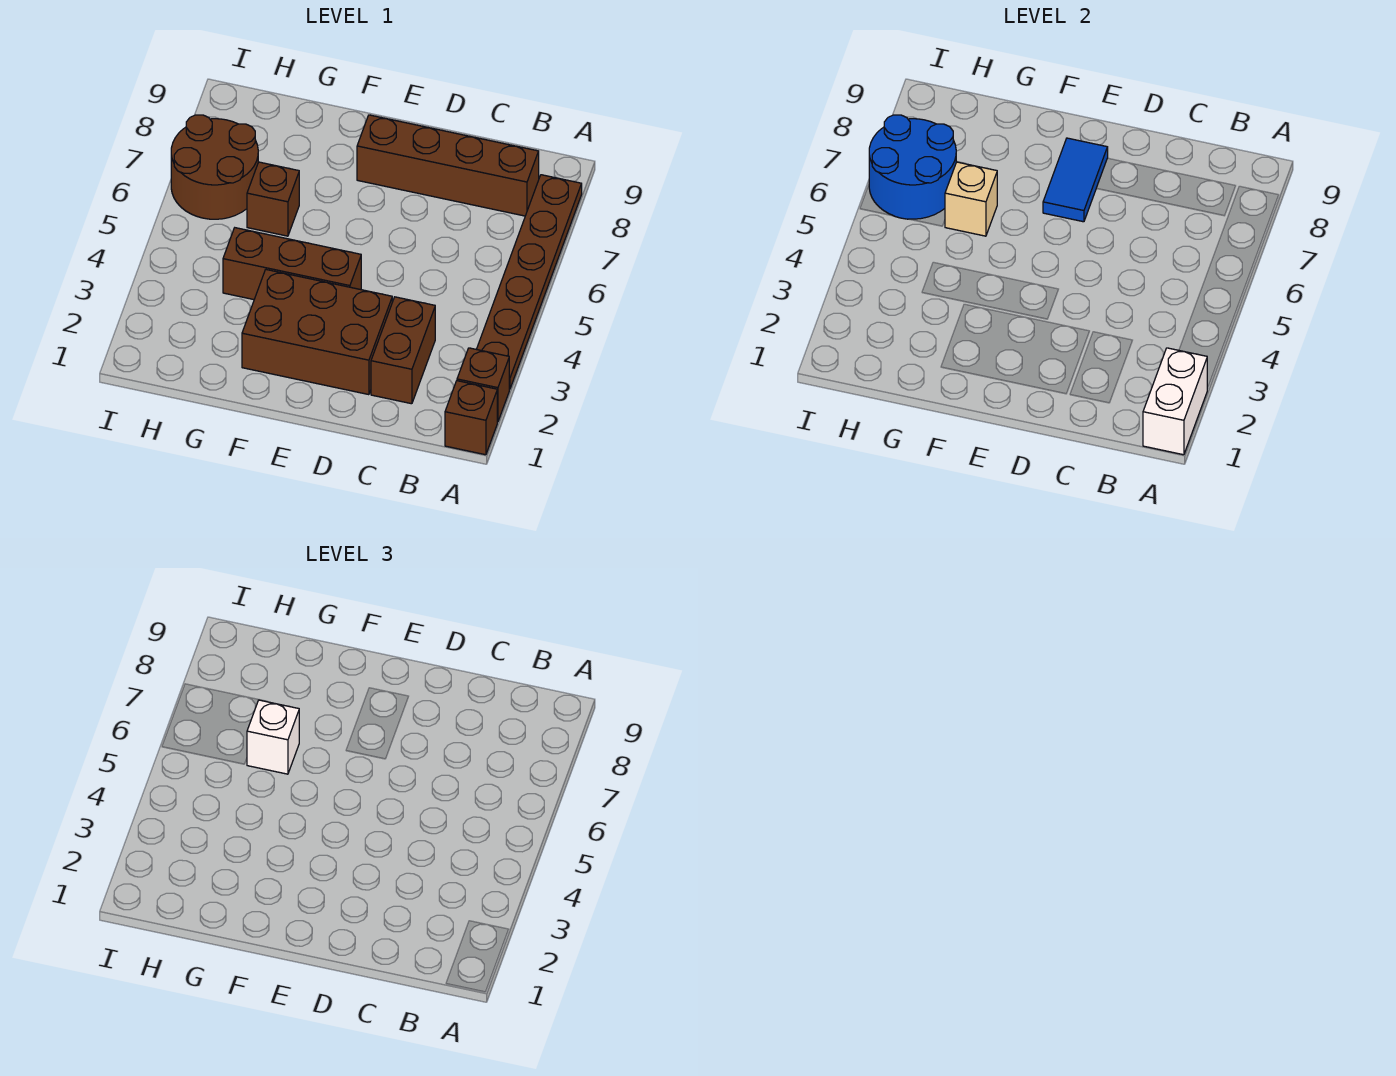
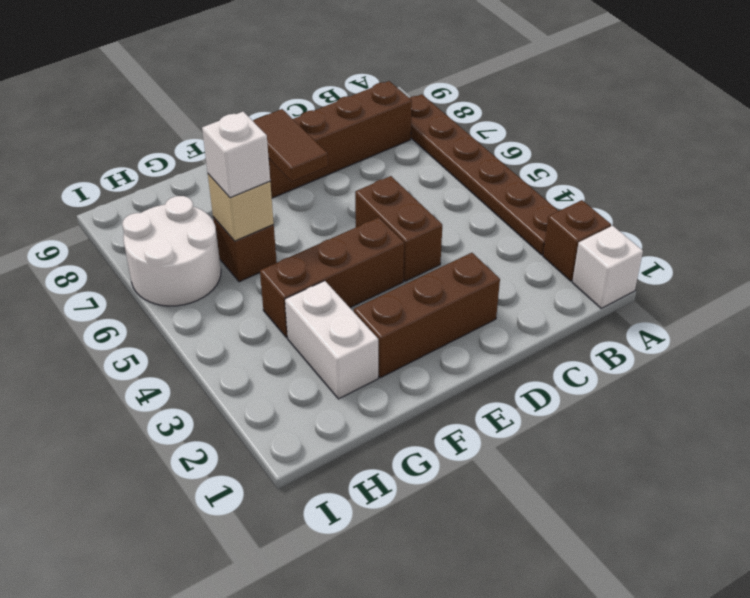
brown 1x1 brick [445,381,497,455] -> white 1x1 brick [572,226,643,308]
white 1x2 brick [1143,348,1207,455] -> white 1x2 brick moved to [285,281,378,399]
brown 1x2 brick [371,297,435,404] -> brown 1x2 brick moved to [355,176,442,281]
brown 2x3 brick [242,270,392,395] -> brown 1x3 brick [354,253,500,378]
blue 1x2 tile [1043,138,1108,222] -> brown 1x2 tile [253,109,328,182]
brown 2x2 round brick [171,115,258,219] -> white 2x2 round brick [122,196,221,306]
blue 2x2 round brick [869,115,956,219] -> none

